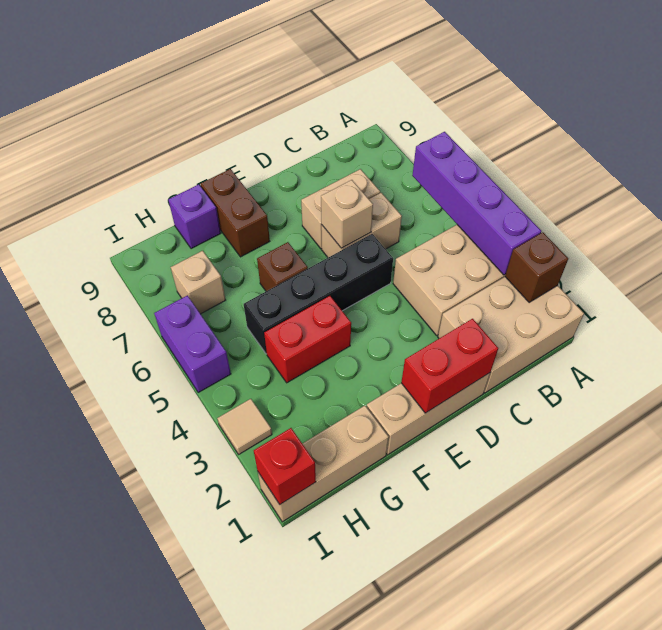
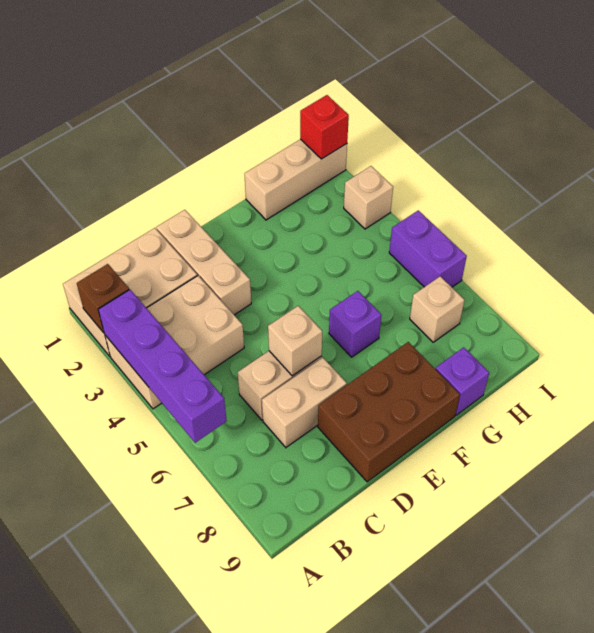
tan 1x3 brick [367,373,490,455] -> tan 1x3 brick turned to [156,210,251,315]
red 1x2 brick [401,319,498,413] -> none
black 1x4 brick [244,234,393,354] -> none
red 1x2 brick [264,296,351,383] -> none
brown 1x1 brick [257,242,308,291] -> purple 1x1 brick [329,291,381,357]
brown 1x2 brick [201,169,270,257] -> brown 2x3 brick [318,342,460,482]
tan 1x1 tile [217,399,272,454] -> tan 1x1 brick [344,166,393,229]

